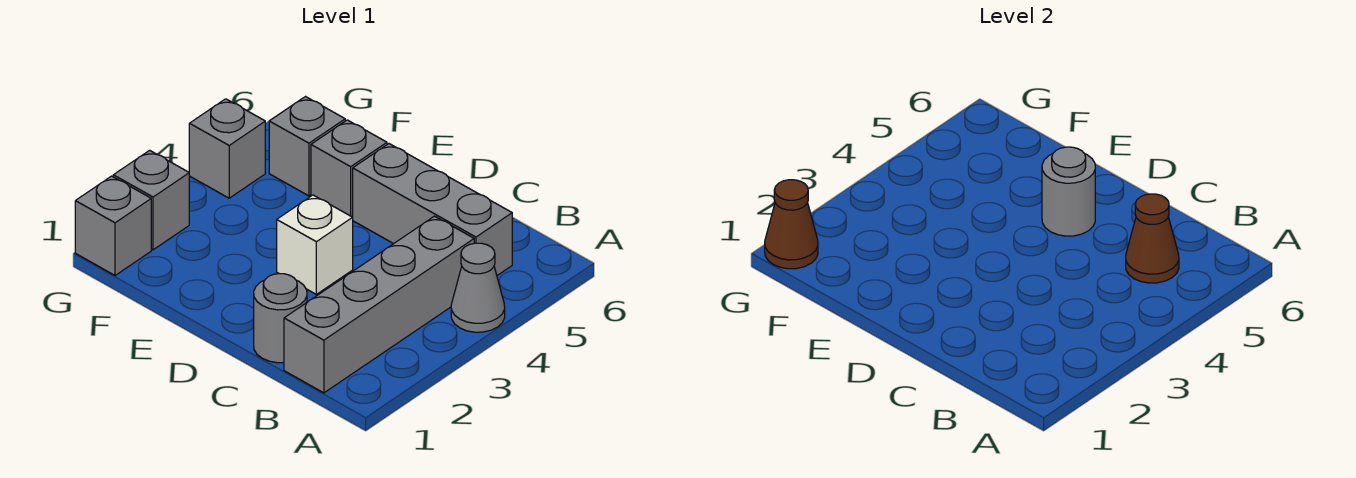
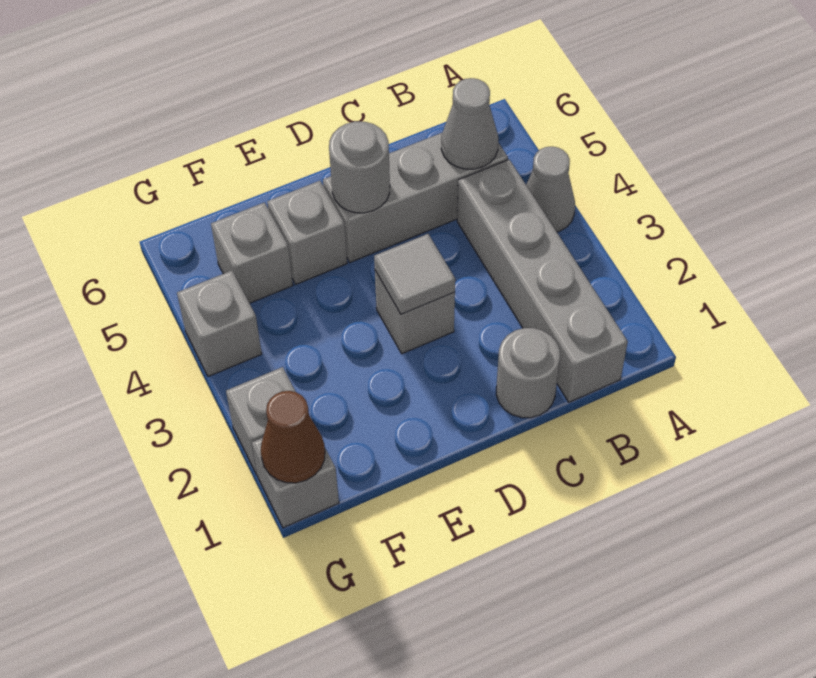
brown 1x1 cone [1126,194,1179,283] -> grey 1x1 cone [441,78,498,169]
white 1x1 brick [277,195,353,294] -> grey 1x1 brick [375,271,455,354]
none -> grey 1x1 tile [374,234,455,314]

